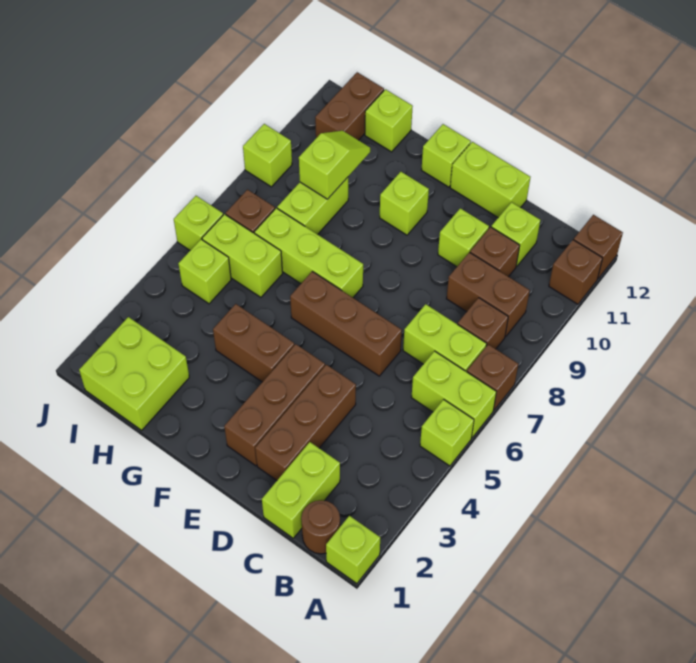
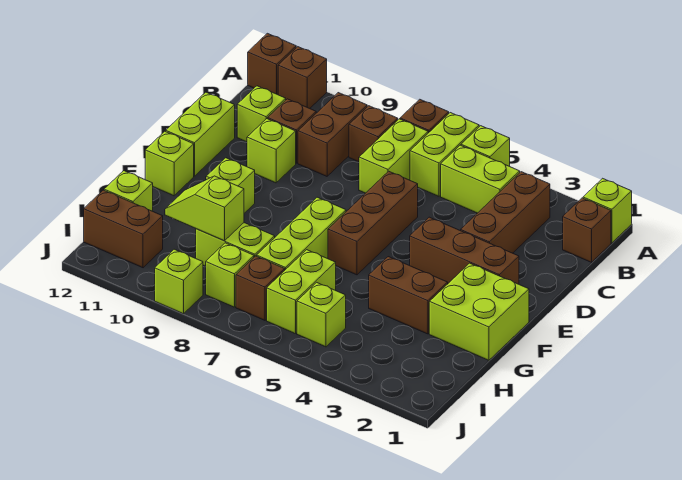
brown 1x1 round brick [301,500,340,554] -> brown 1x1 brick [563,198,611,262]
lime 1x2 brick [262,442,340,538] -> lime 1x2 brick moved to [441,145,520,213]
brown 1x3 brick [255,365,356,480] -> brown 1x3 brick turned to [461,172,550,253]
brown 1x2 brick [213,304,294,382] -> brown 1x2 brick turned to [369,257,448,334]
lime 2x2 brick [79,317,189,430] -> lime 2x2 brick moved to [429,263,529,360]
lime 1x1 brick [174,196,223,250] -> lime 1x1 brick moved to [206,243,254,307]

